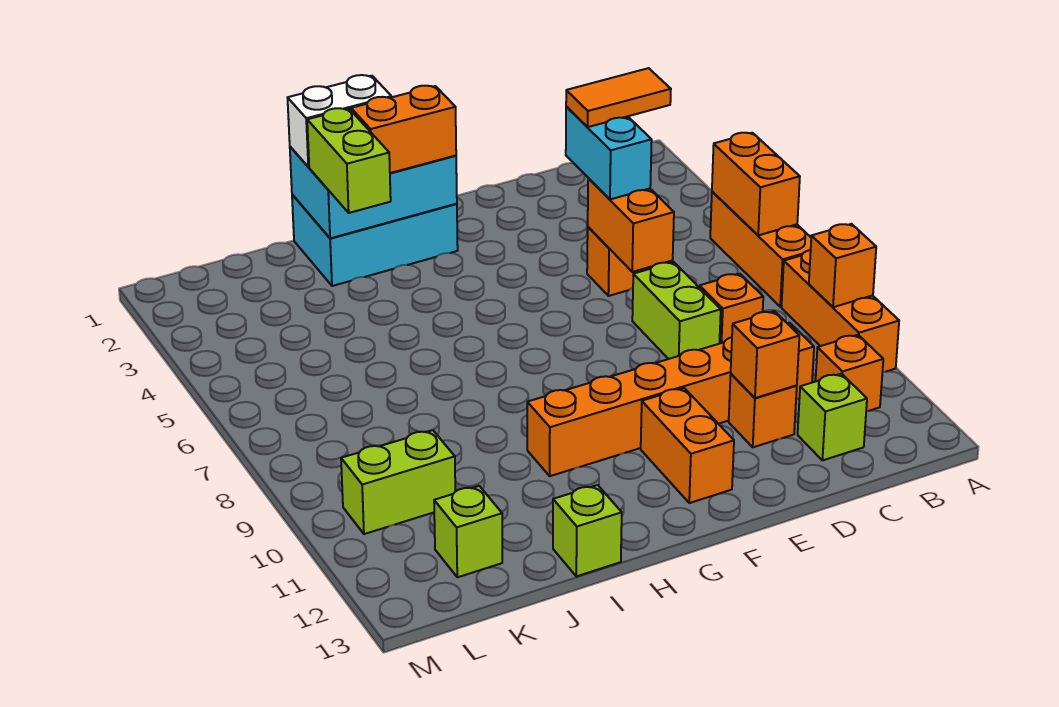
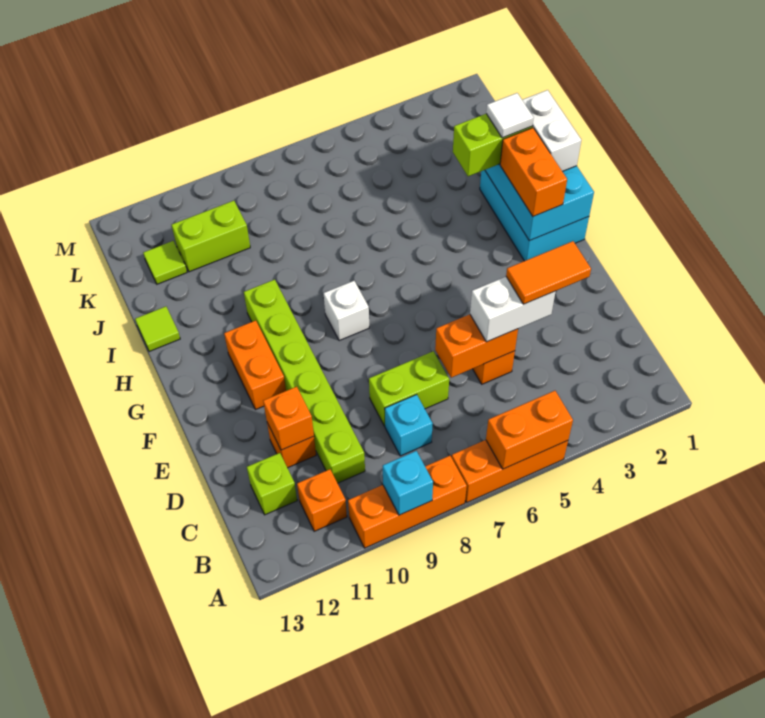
orange 1x1 brick [809,224,876,307] -> cyan 1x1 brick [383,451,433,515]
orange 1x2 tile [566,68,671,127] -> orange 1x2 tile turned to [506,241,591,304]
orange 1x1 brick [700,274,763,344] -> cyan 1x1 brick [385,395,433,456]
orange 1x6 brick [527,323,814,476] -> lime 1x6 brick [244,280,365,483]
cyan 1x2 brick [566,106,652,199] -> white 1x2 brick [470,277,556,342]
orange 1x2 brick [641,388,734,503] -> orange 1x2 brick turned to [224,320,286,410]
none -> white 1x1 brick [324,281,369,341]
none -> white 1x1 tile [486,93,534,138]
lime 1x1 brick [553,485,622,576] -> lime 1x1 tile [135,307,180,352]
lime 1x2 brick [341,430,455,534] -> lime 1x2 brick turned to [172,201,250,272]
lime 1x1 brick [434,486,502,577] -> lime 1x1 tile [143,241,187,284]

